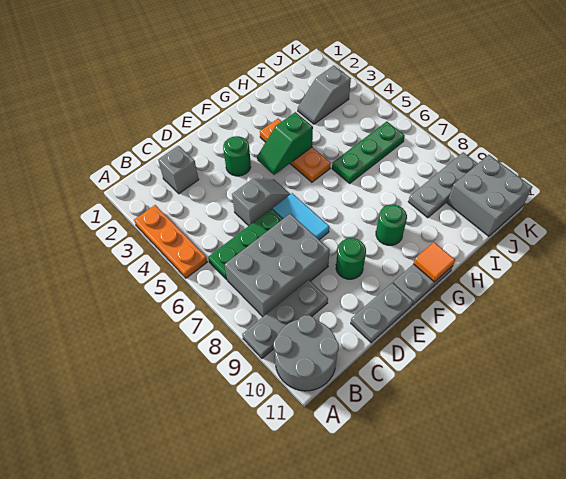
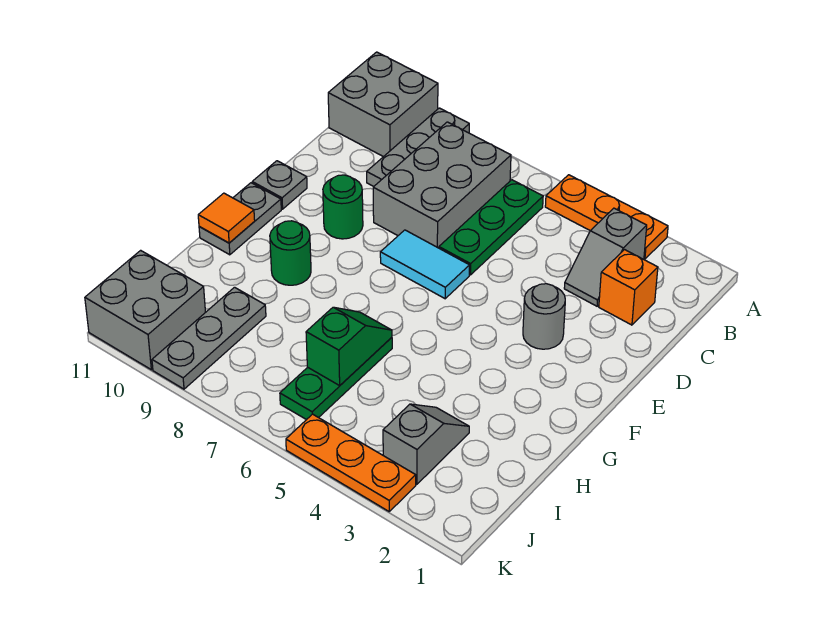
grey 2x2 round brick [273,315,339,391] -> grey 2x2 brick [328,52,438,157]
grey 1x1 brick [158,146,199,194] -> orange 1x1 brick [599,250,658,325]
grey 1x2 slope [232,179,290,226] -> grey 1x2 slope moved to [564,208,647,306]
grey 1x2 plate [351,283,413,343] -> grey 1x1 plate [252,161,307,209]
green 1x1 round brick [223,136,251,176] -> grey 1x1 round brick [523,284,565,349]
green 1x2 slope [257,112,313,175] -> green 1x2 slope moved to [306,307,392,385]
orange 1x3 plate [260,119,331,182] -> orange 1x3 plate moved to [286,414,416,511]

